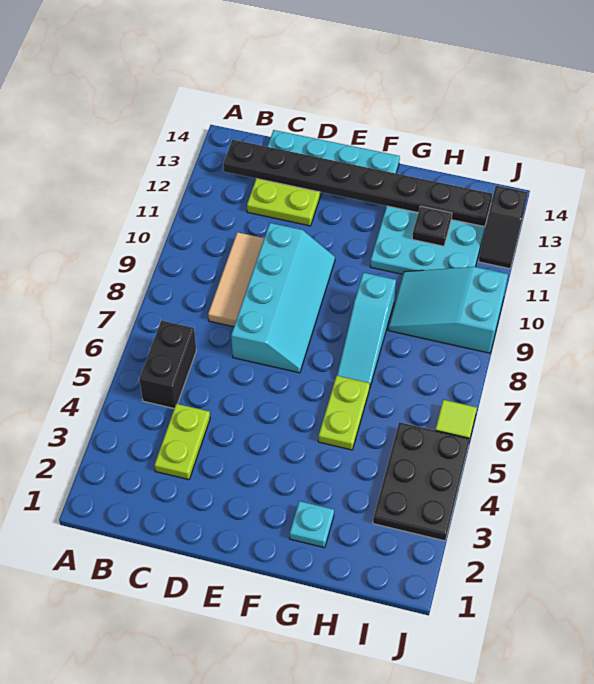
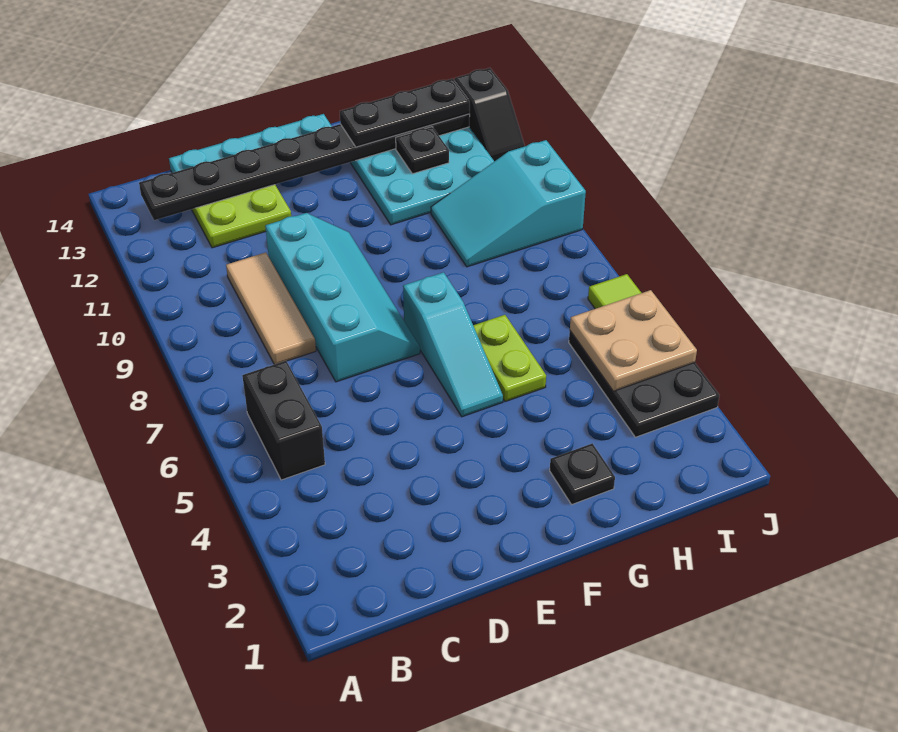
lime 1x2 plate [154,404,210,480] -> none
cyan 1x1 plate [290,501,334,548] -> black 1x1 plate [550,443,615,504]
cyan 1x3 slope [337,273,396,386] -> cyan 1x3 slope moved to [403,272,503,417]
none -> black 1x3 plate [340,79,470,147]
none -> tan 2x2 plate [570,290,697,391]

